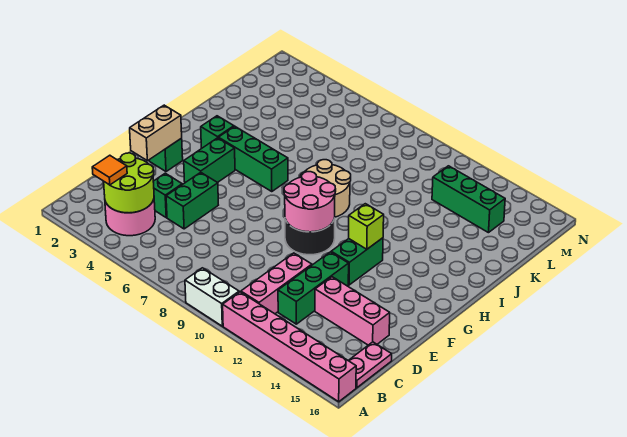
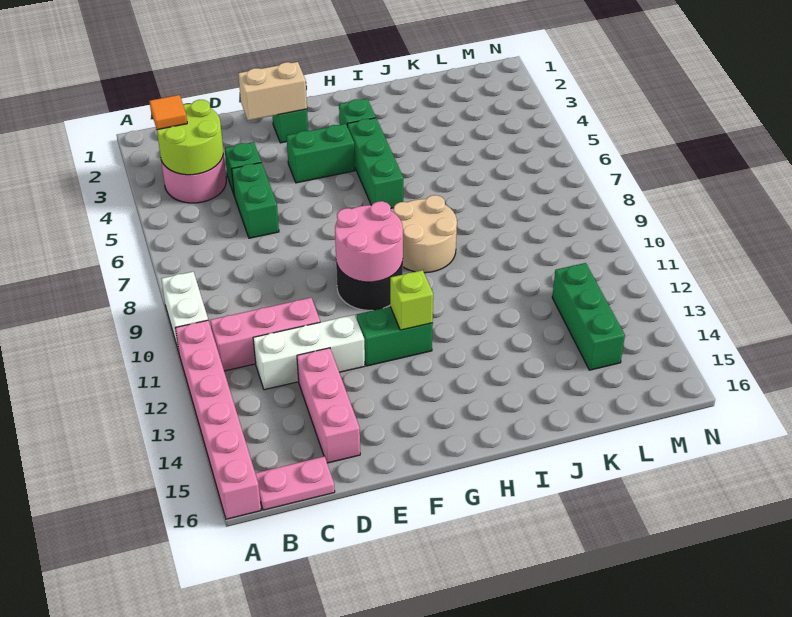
green 1x3 brick [278,252,349,324] -> white 1x3 brick [253,315,365,390]
green 1x2 brick [166,172,218,229] -> green 1x2 brick turned to [232,163,279,238]

